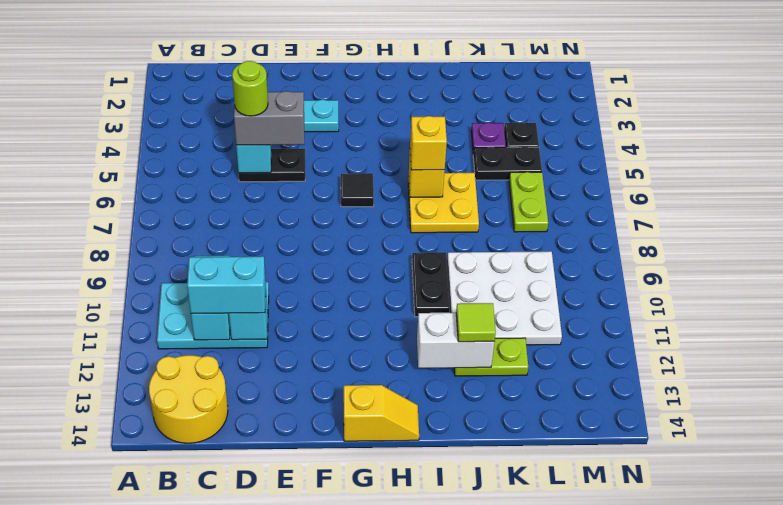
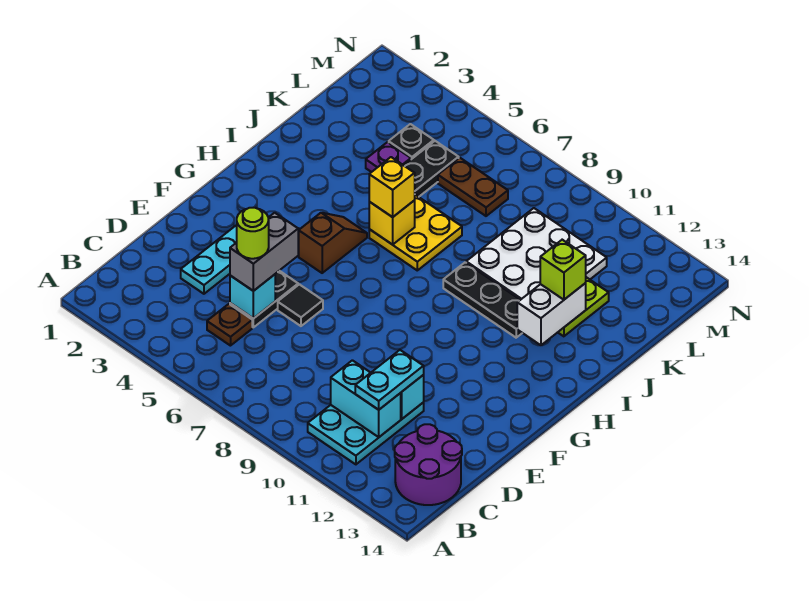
yellow 2x2 round brick [149,355,228,443] -> purple 2x2 round brick [395,424,462,505]
none -> brown 1x1 plate [207,304,252,346]
cyan 1x2 brick [187,256,266,314] -> cyan 1x2 plate [355,350,424,410]
none -> brown 1x2 slope [298,213,367,273]
black 1x1 tile [341,173,374,207] -> black 1x1 tile moved to [278,284,323,326]
yellow 1x2 slope [344,385,419,441] -> none
black 1x2 plate [412,252,450,317] -> black 1x3 plate [443,262,522,338]
lime 1x1 tile [456,303,496,342] -> lime 1x1 brick [540,240,586,300]
lime 1x2 plate [509,172,548,232] -> brown 1x2 plate [438,158,508,216]

